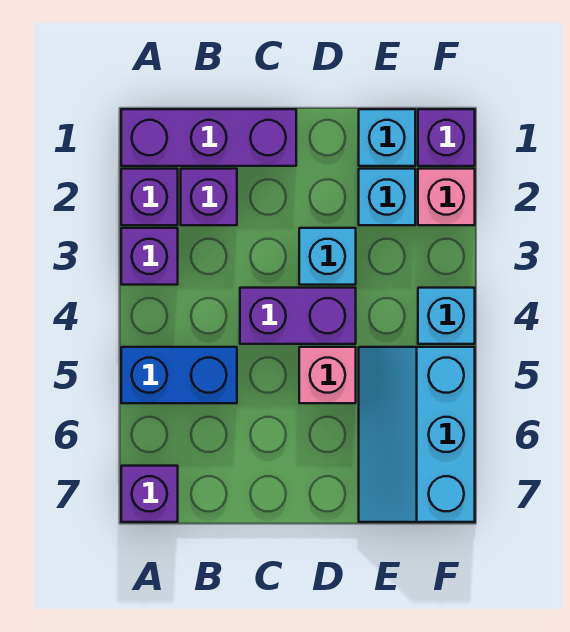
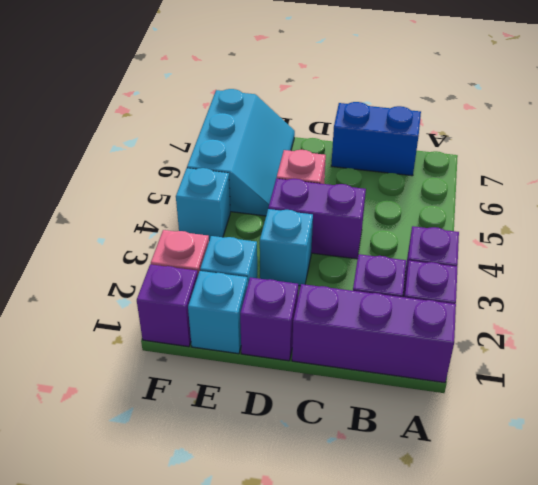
blue 1x2 brick [121,347,237,403] -> blue 1x2 brick moved to [331,102,421,176]
purple 1x1 brick [121,466,178,522] -> purple 1x1 brick moved to [240,277,298,361]

